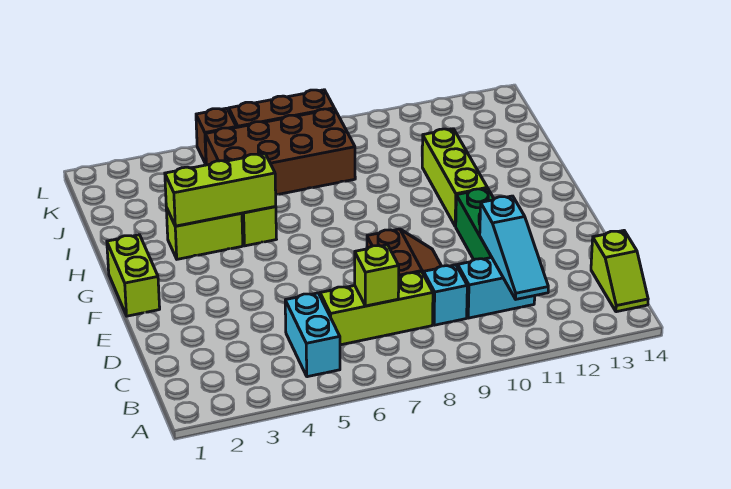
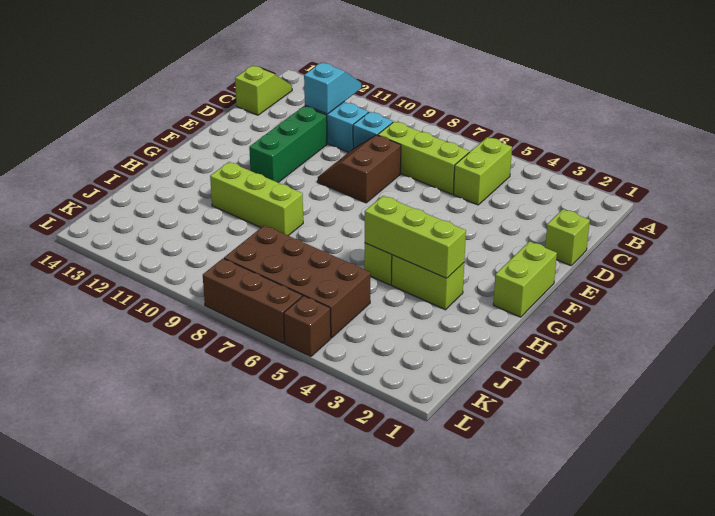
cyan 1x2 brick [285,293,340,377] -> lime 1x2 brick [454,137,512,205]
cyan 1x3 slope [480,196,548,299] -> cyan 1x2 slope [304,62,361,114]
lime 1x1 brick [355,245,399,306] -> lime 1x1 brick moved to [545,209,590,266]
lime 1x3 brick [422,129,487,226] -> lime 1x3 brick turned to [210,162,303,236]

